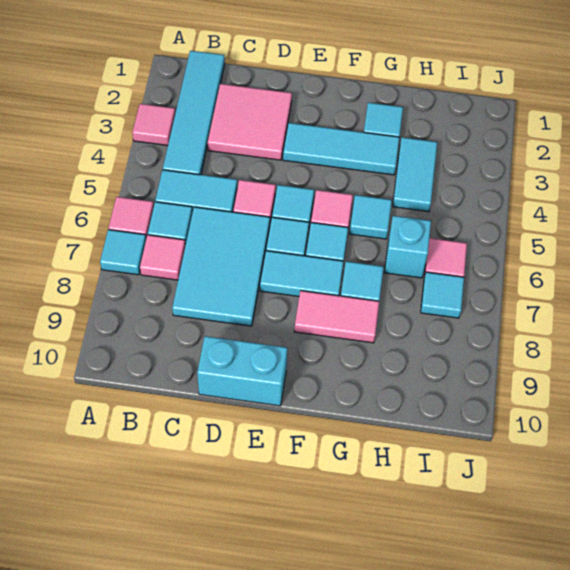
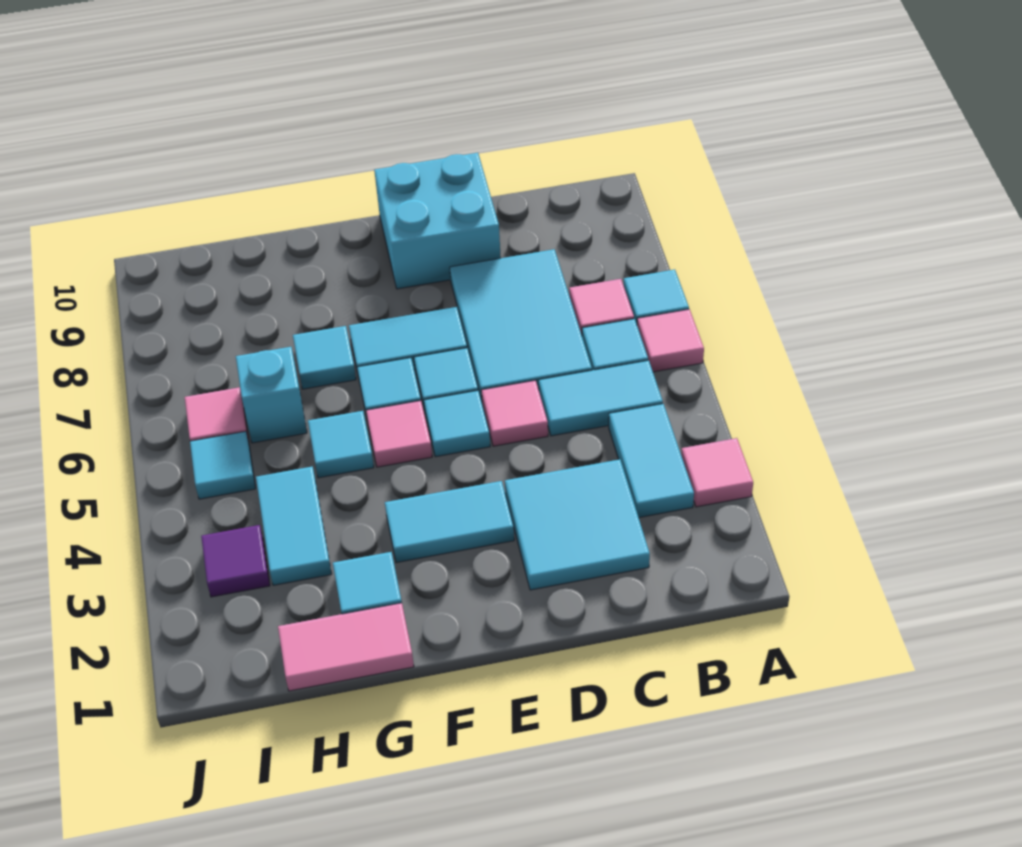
cyan 1x4 tile [163,51,225,175] -> cyan 1x2 tile [609,404,694,517]
pink 2x2 tile [208,84,292,160] -> cyan 2x2 tile [505,459,650,590]
cyan 1x2 brick [197,336,287,406] -> cyan 2x2 brick [374,153,501,289]
cyan 1x3 tile [283,123,399,175] -> cyan 1x2 tile [385,481,514,563]
pink 1x2 tile [294,291,379,343] -> pink 1x2 tile moved to [278,603,414,691]
none -> purple 1x1 tile [201,525,270,597]
cyan 1x1 tile [421,272,464,318] -> cyan 1x1 tile moved to [190,431,256,499]

